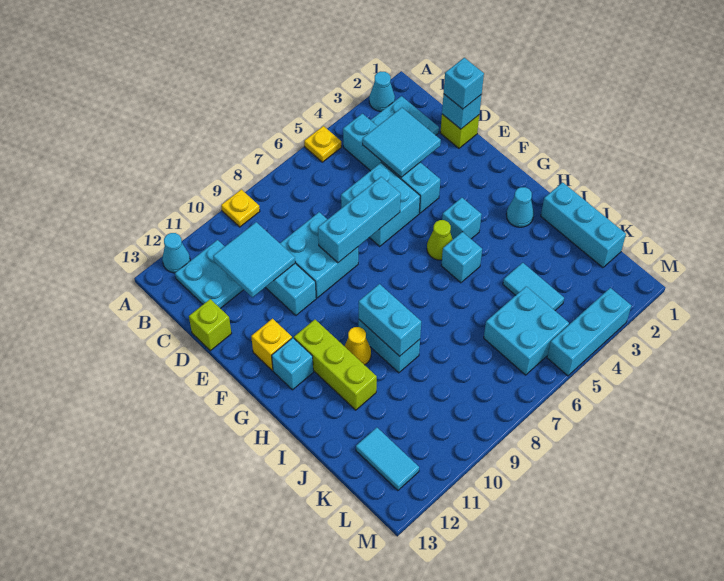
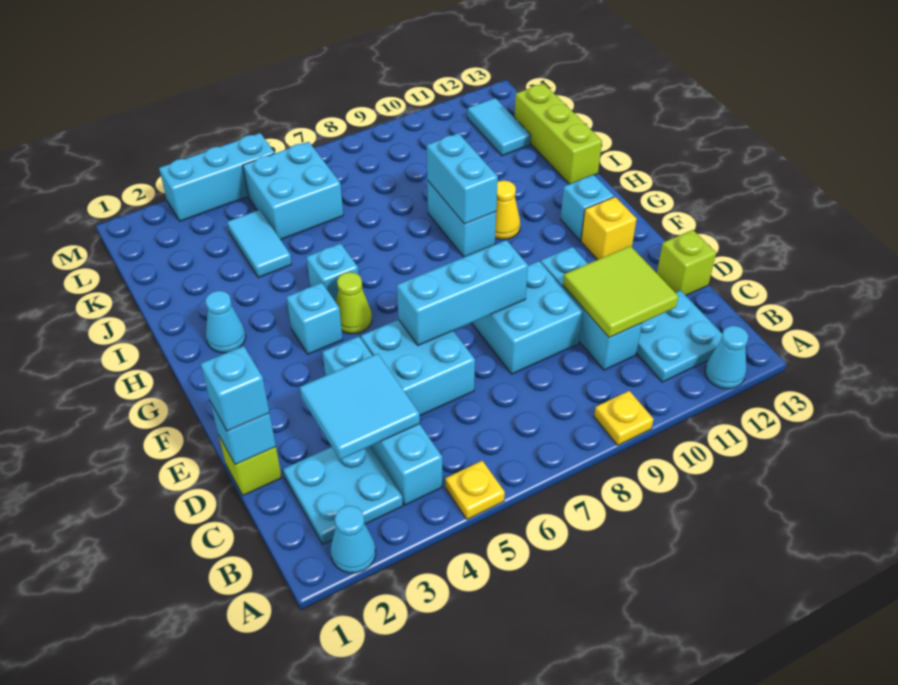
cyan 2x2 tile [213,222,295,297] -> lime 2x2 tile [563,246,678,338]
lime 1x3 brick [294,320,377,410] -> lime 1x3 brick moved to [514,84,602,184]
cyan 1x3 brick [541,182,626,268] -> none

